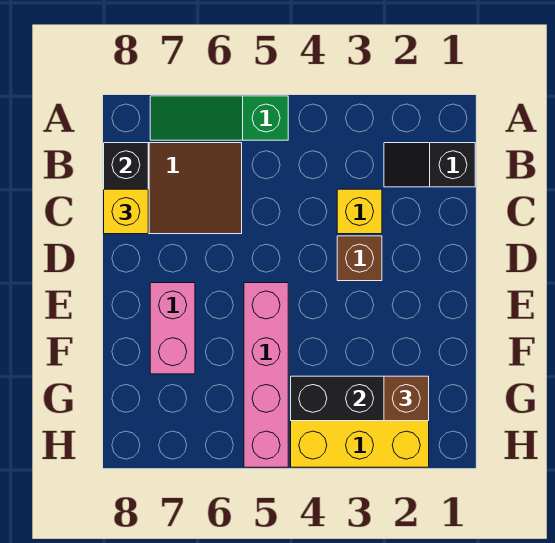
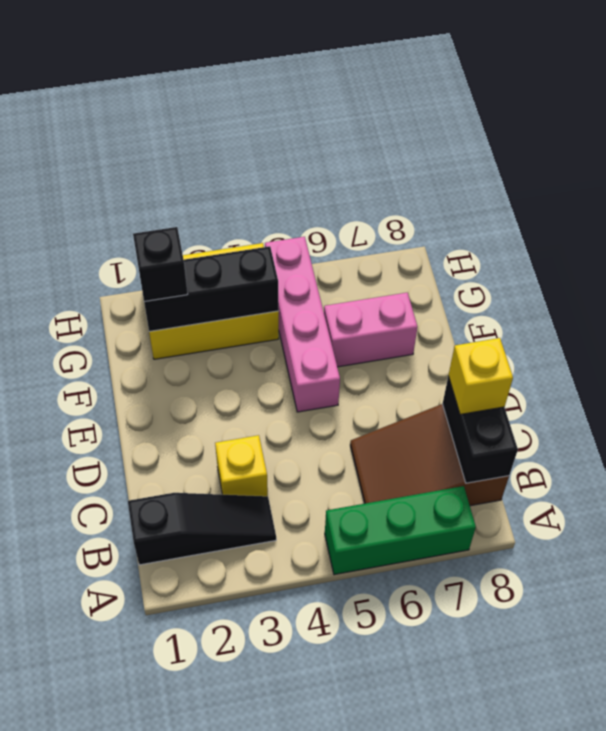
green 1x3 slope [150,96,288,140] -> green 1x3 brick [325,486,476,575]
black 1x2 slope [384,143,475,187] -> black 1x3 slope [128,493,276,565]
brown 1x1 brick [337,236,382,281] -> none
pink 1x2 brick [150,283,195,374] -> pink 1x2 brick turned to [324,293,418,367]
brown 1x1 brick [384,376,429,421] -> black 1x1 brick [133,227,188,302]

